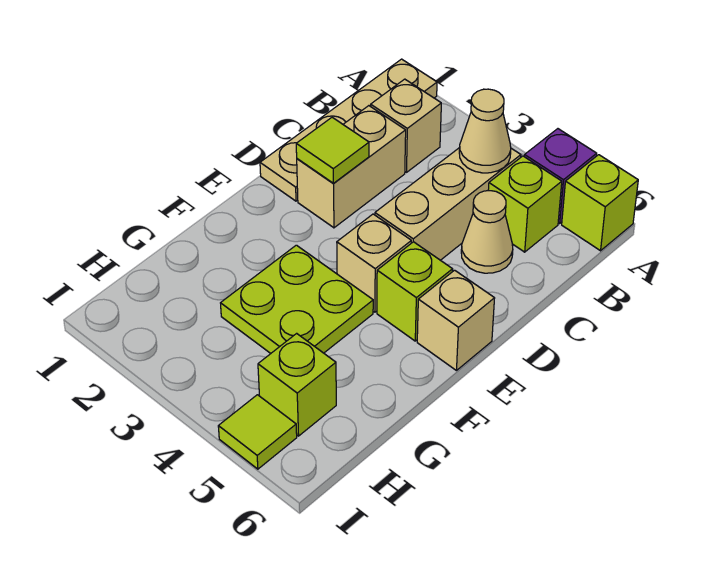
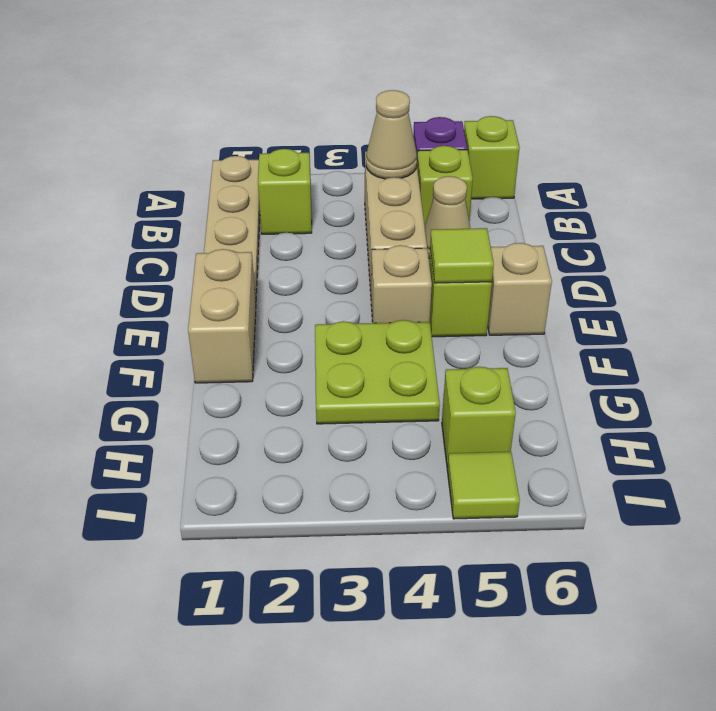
tan 1x1 brick [371,79,441,172] -> lime 1x1 brick [258,149,312,234]
tan 1x2 brick [297,106,406,228] -> tan 1x2 brick moved to [188,249,256,383]
lime 1x1 tile [296,117,369,184] -> lime 1x1 tile moved to [430,228,494,283]

